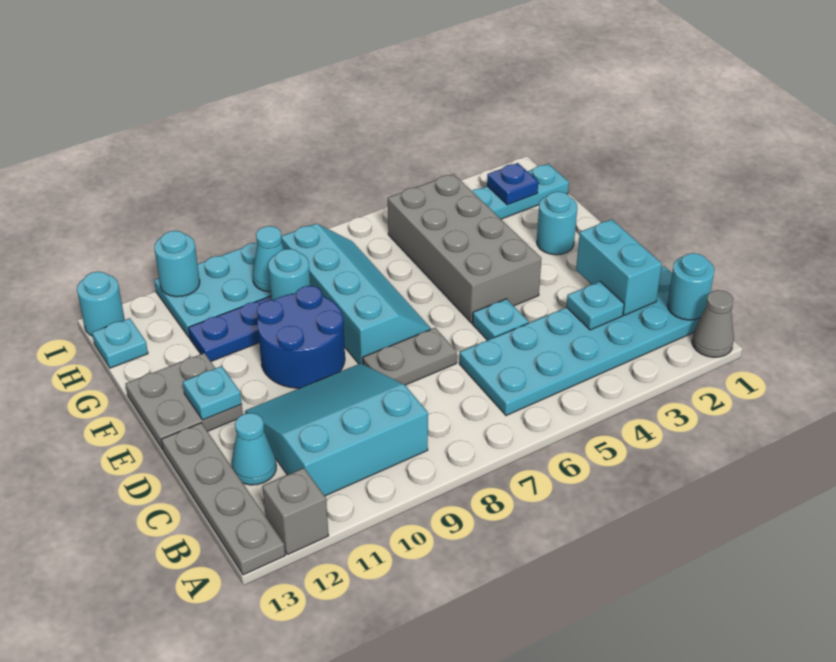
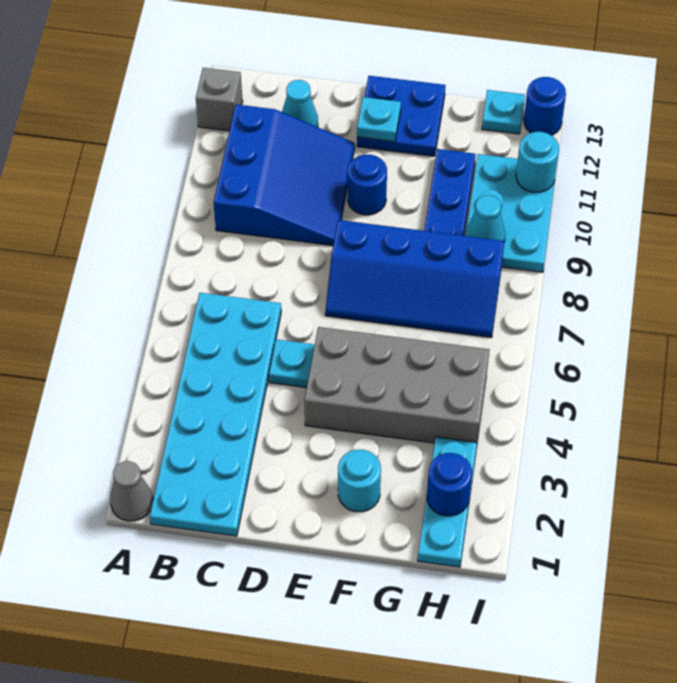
grey 1x4 plate [161,423,285,575] -> none
cyan 1x1 round brick [667,253,714,320] -> none
cyan 3x3 slope [245,363,428,496] -> blue 3x3 slope [213,104,355,245]
cyan 1x2 brick [576,219,662,315] -> none
cyan 1x1 plate [566,282,624,330] -> none
grey 1x2 plate [363,328,457,385] -> none
cyan 2x4 slope [282,224,431,364] -> blue 2x4 slope [325,220,504,337]
blue 2x2 round brick [257,286,345,388] -> blue 1x1 round brick [348,155,387,215]
grey 2x2 plate [125,353,243,450] -> blue 2x2 plate [357,76,445,156]
cyan 1x1 round brick [268,249,310,301] -> none
blue 1x1 plate [487,163,538,205] -> blue 1x1 round brick [427,453,472,516]
cyan 1x1 round brick [77,272,125,336] -> blue 1x1 round brick [524,77,566,135]

